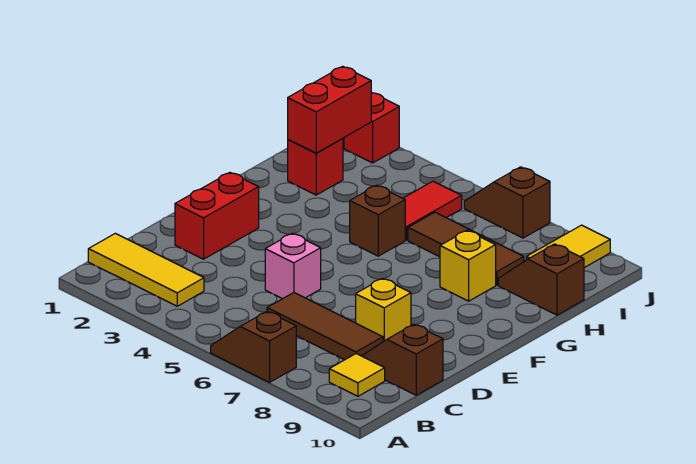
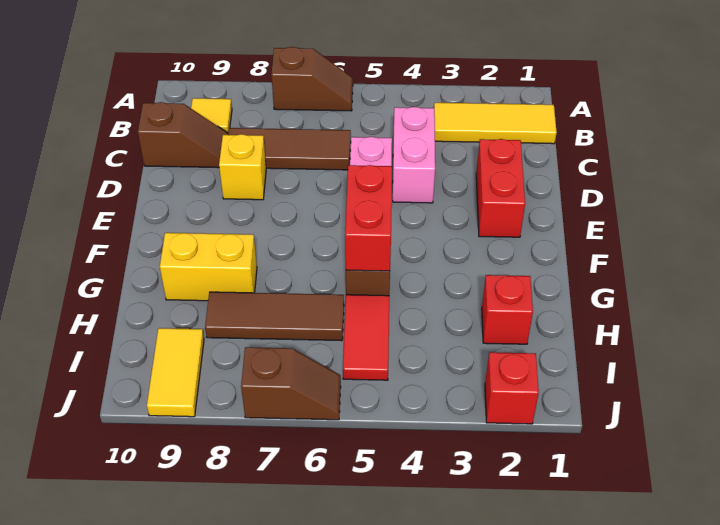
none -> pink 1x2 brick [393,107,435,203]
yellow 1x1 brick [440,231,496,301] -> yellow 1x2 brick [160,233,257,301]
red 1x2 brick [288,66,371,153] -> red 1x2 brick moved to [345,165,392,271]
brown 1x2 slope [498,244,584,315] -> none

